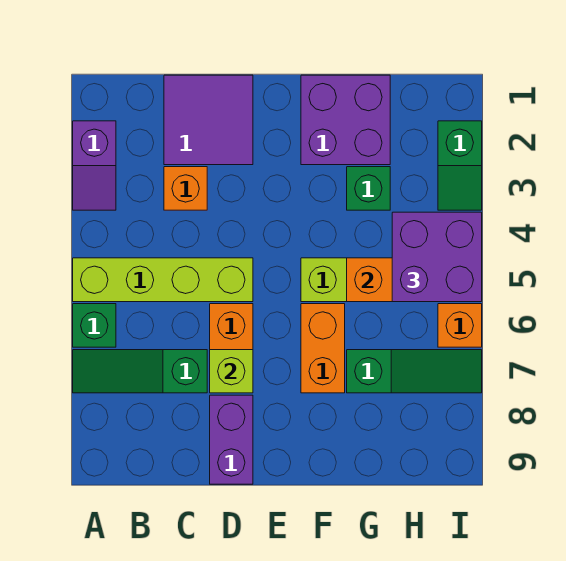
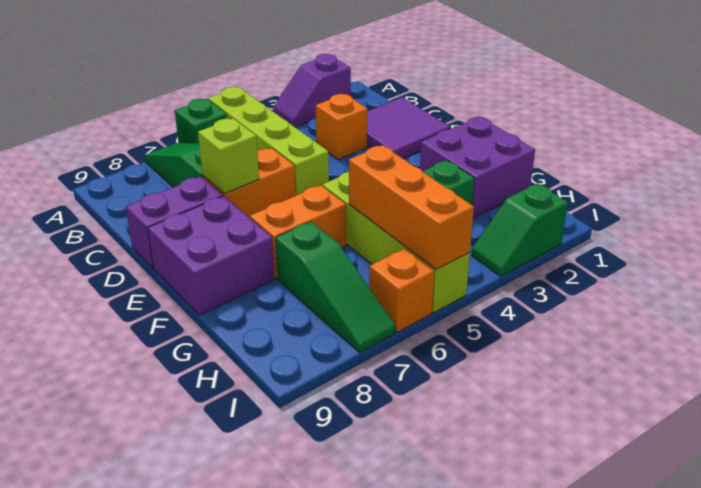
purple 2x2 brick [392,212,482,302] -> purple 2x2 brick moved to [148,196,275,315]

